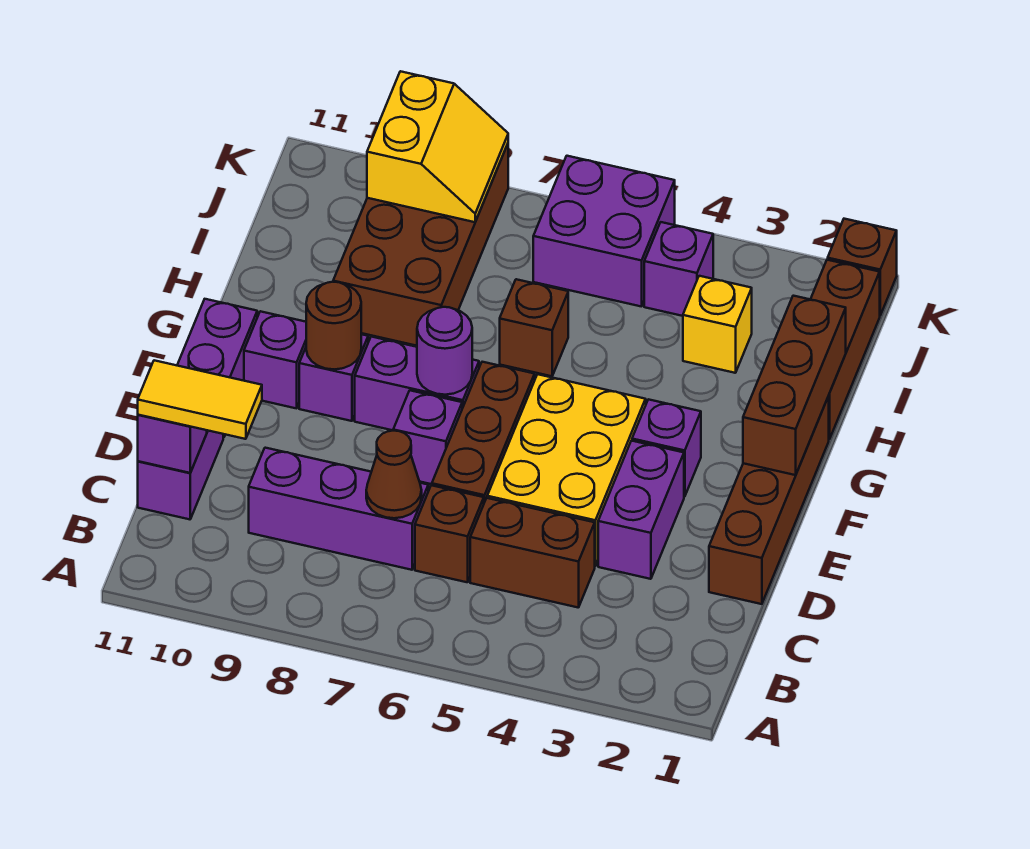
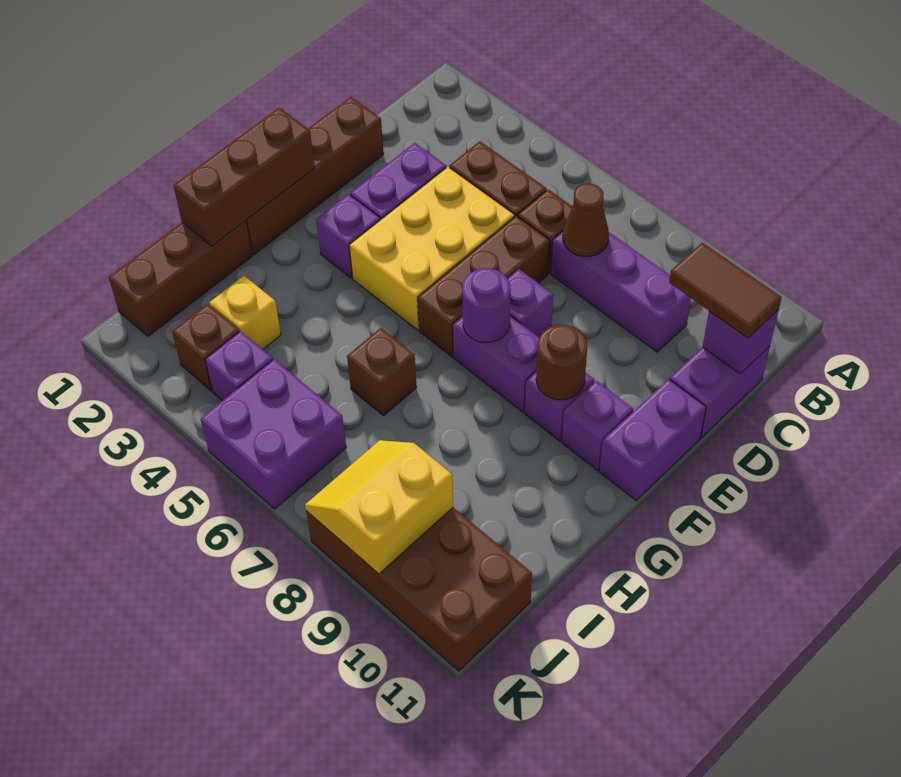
yellow 1x2 tile [138,360,262,439] -> brown 1x2 tile [669,243,782,338]
brown 2x4 brick [333,144,508,346] -> brown 2x4 brick turned to [306,508,532,671]
brown 1x1 brick [828,219,897,315] -> brown 1x1 brick moved to [172,304,239,391]

